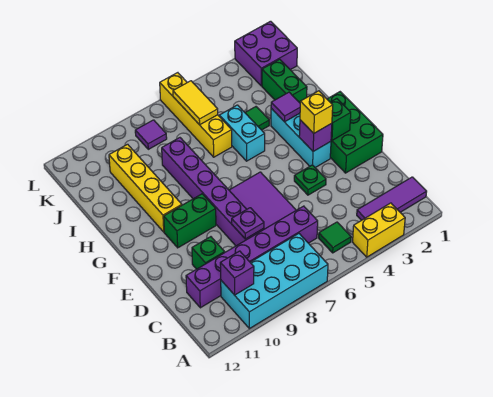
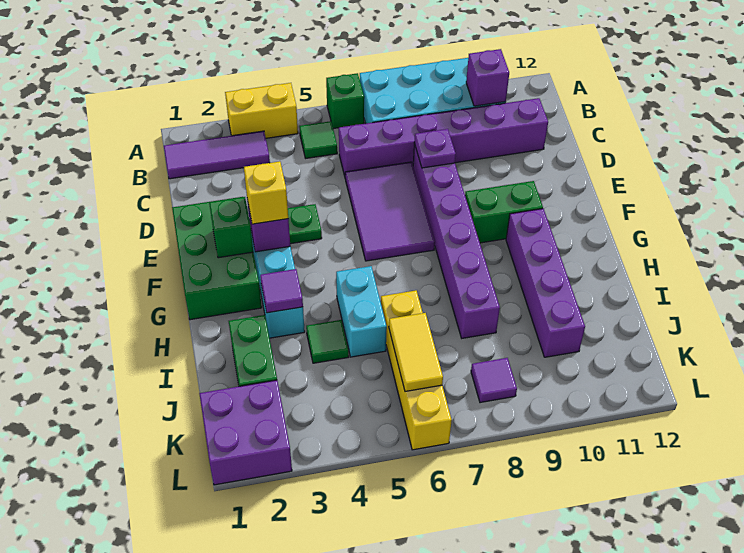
green 1x1 brick [192,237,225,269] -> green 1x1 brick moved to [326,73,364,129]
yellow 1x4 brick [109,144,182,232] -> purple 1x4 brick [506,209,585,357]

